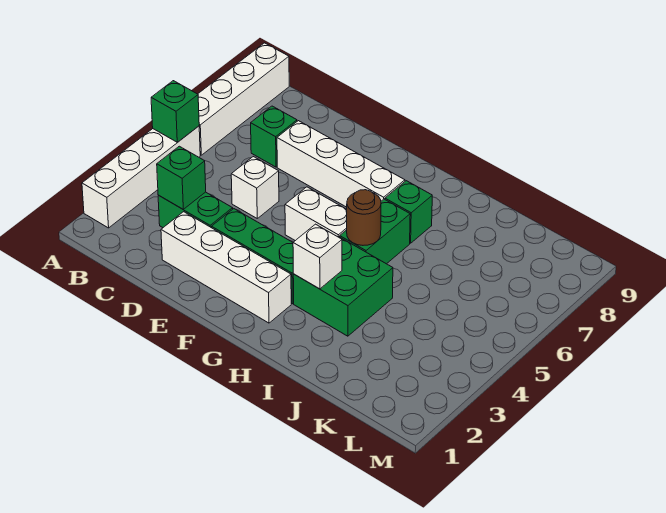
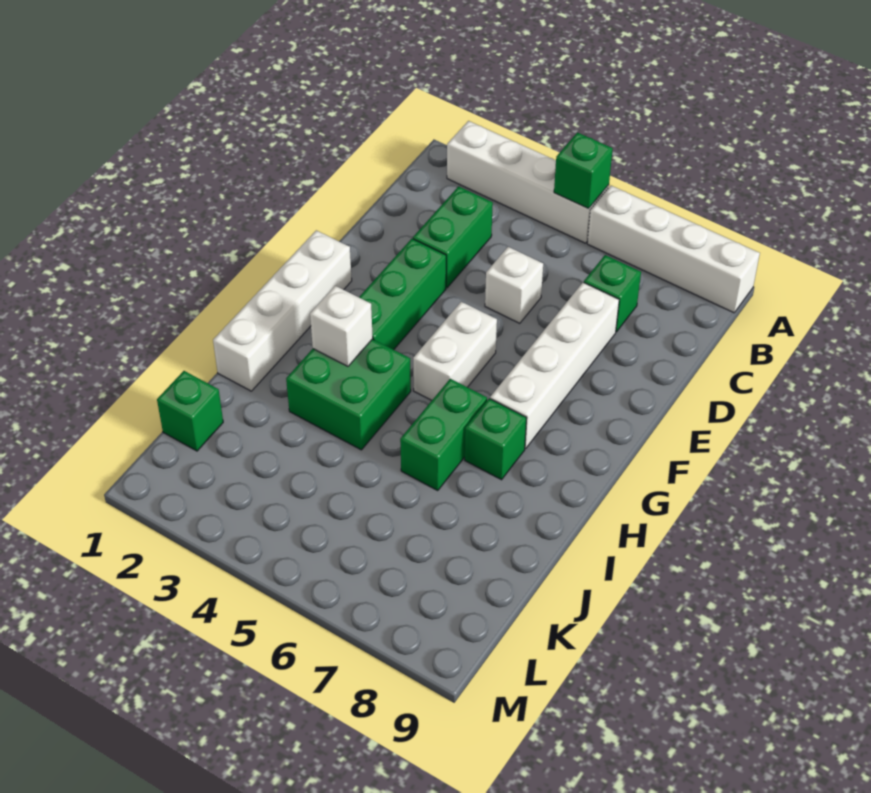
green 1x1 brick [157,146,206,209] -> green 1x1 brick moved to [157,371,223,451]
white 1x4 brick [161,212,291,323] -> white 1x4 brick moved to [213,230,352,391]
green 1x2 brick [340,199,410,264] -> green 1x2 brick turned to [400,379,487,490]
brown 1x1 round brick [347,190,381,245] -> none

